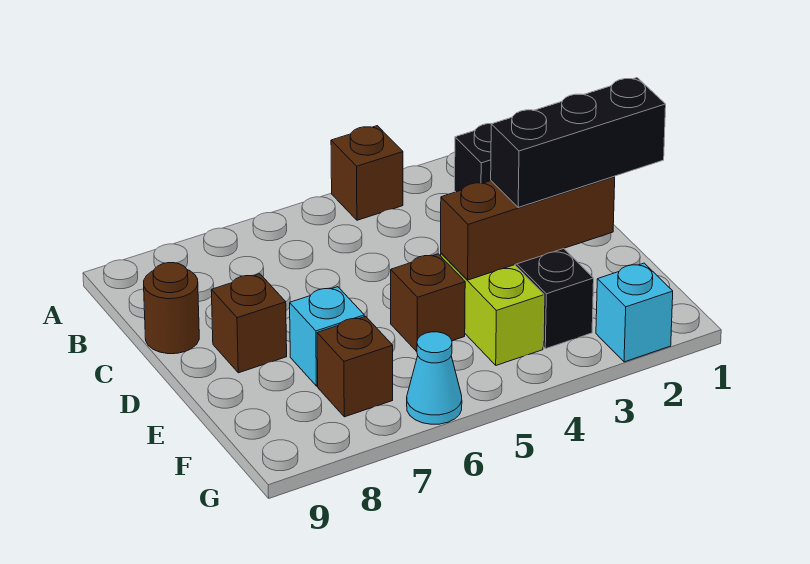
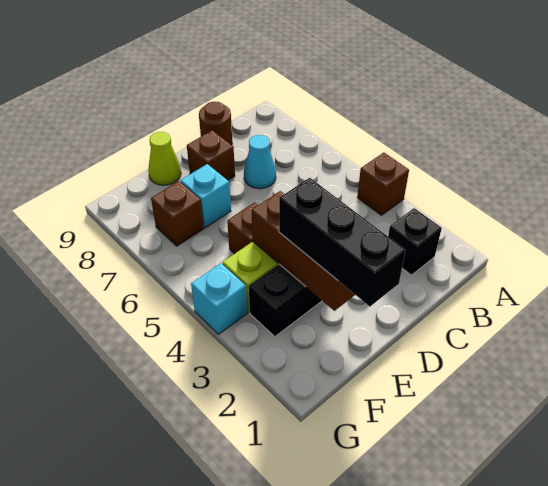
none -> lime 1x1 cone [148,132,181,185]
cyan 1x1 brick [596,263,673,362] -> cyan 1x1 brick moved to [191,263,247,334]
cyan 1x1 cone [407,332,462,424] -> cyan 1x1 cone moved to [244,135,276,189]

